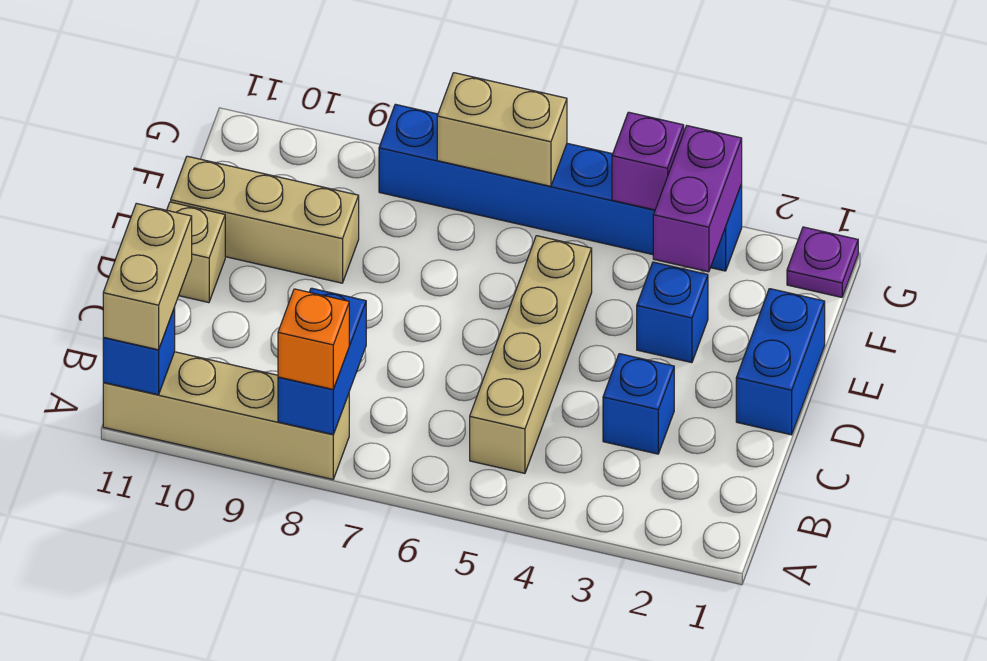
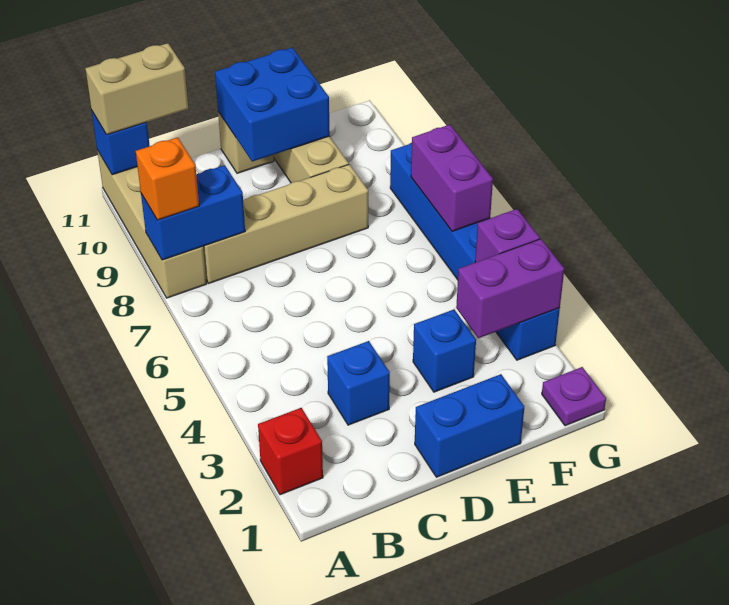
none -> red 1x1 brick [258,408,323,495]
tan 1x4 brick [470,236,592,473] -> tan 1x4 brick moved to [203,164,368,283]
none -> blue 2x2 brick [215,48,330,162]
tan 1x2 brick [437,73,567,186] -> purple 1x2 brick [411,125,493,231]

